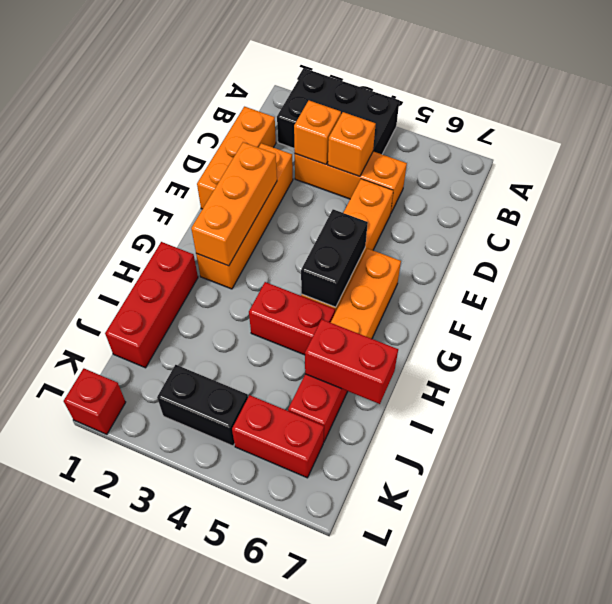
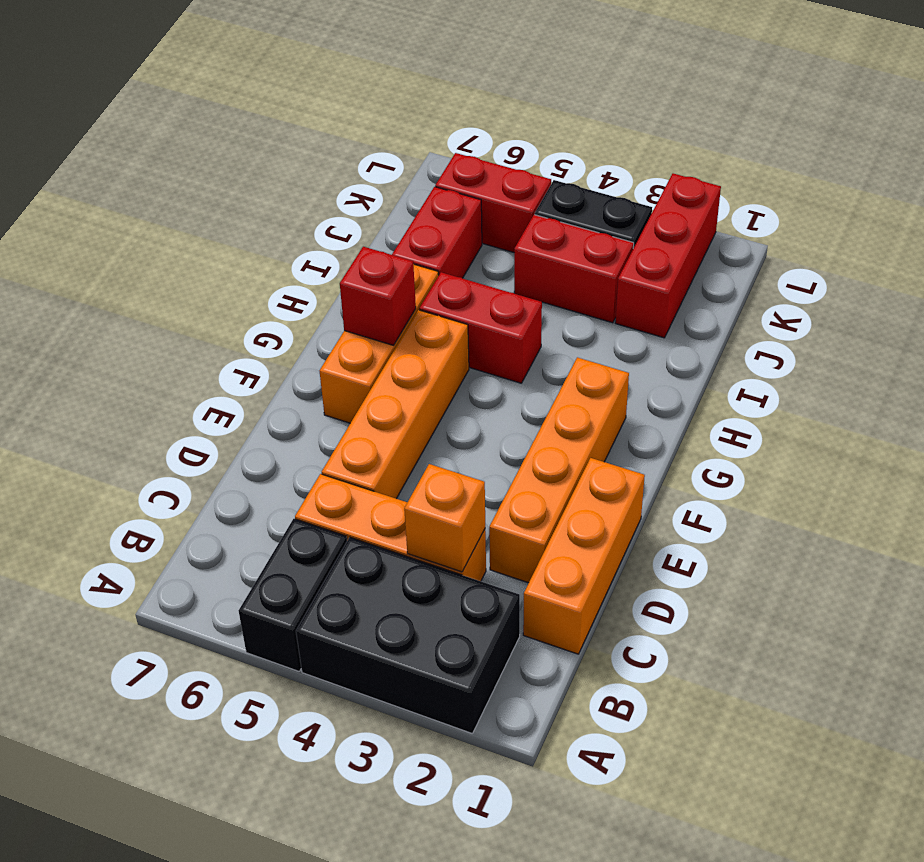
orange 1x1 brick [328,112,376,177] -> none
orange 1x3 brick [191,142,277,266] -> none
black 1x2 brick [301,209,368,307] -> black 1x2 brick moved to [239,519,347,671]
red 1x3 brick [105,242,198,368] -> red 1x3 brick moved to [615,173,721,338]
red 1x2 brick [305,319,398,404] -> red 1x2 brick moved to [514,215,634,323]
red 1x1 brick [64,369,126,434] -> red 1x1 brick moved to [340,247,416,345]

